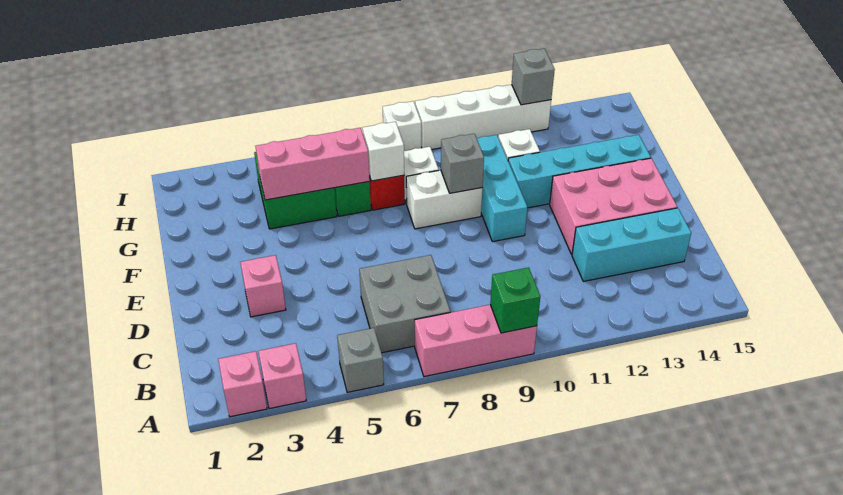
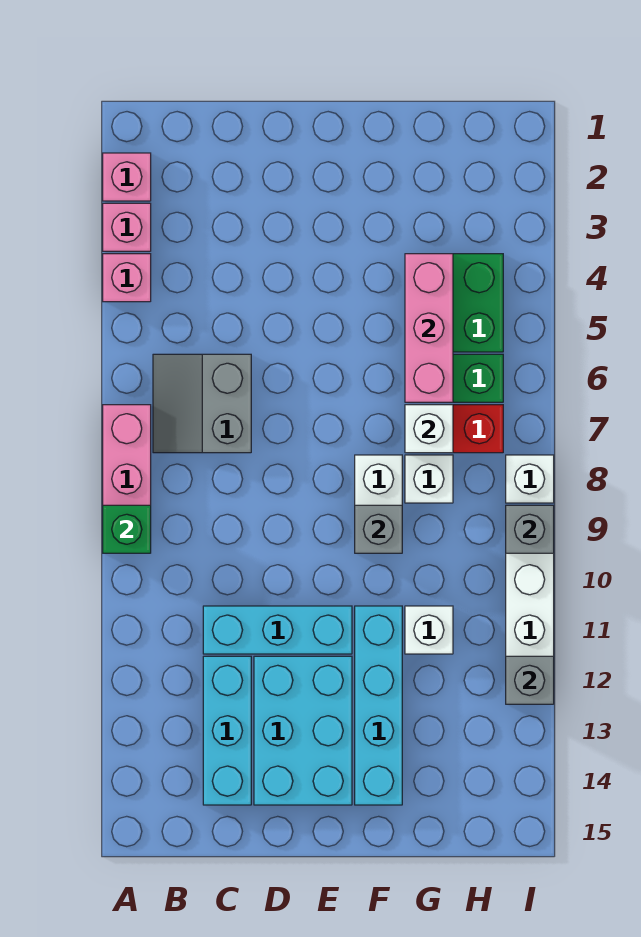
grey 1x1 brick [337,328,384,392] -> grey 1x1 brick moved to [506,505,554,553]
grey 2x2 brick [359,255,450,353] -> grey 2x2 slope [153,354,251,453]
pink 1x1 brick [240,255,286,317] -> pink 1x1 brick moved to [103,254,151,302]
pink 2x3 brick [550,158,677,254] -> cyan 2x3 brick [254,656,352,805]
cyan 1x3 brick [477,135,527,242] -> cyan 1x3 brick moved to [203,606,352,654]

